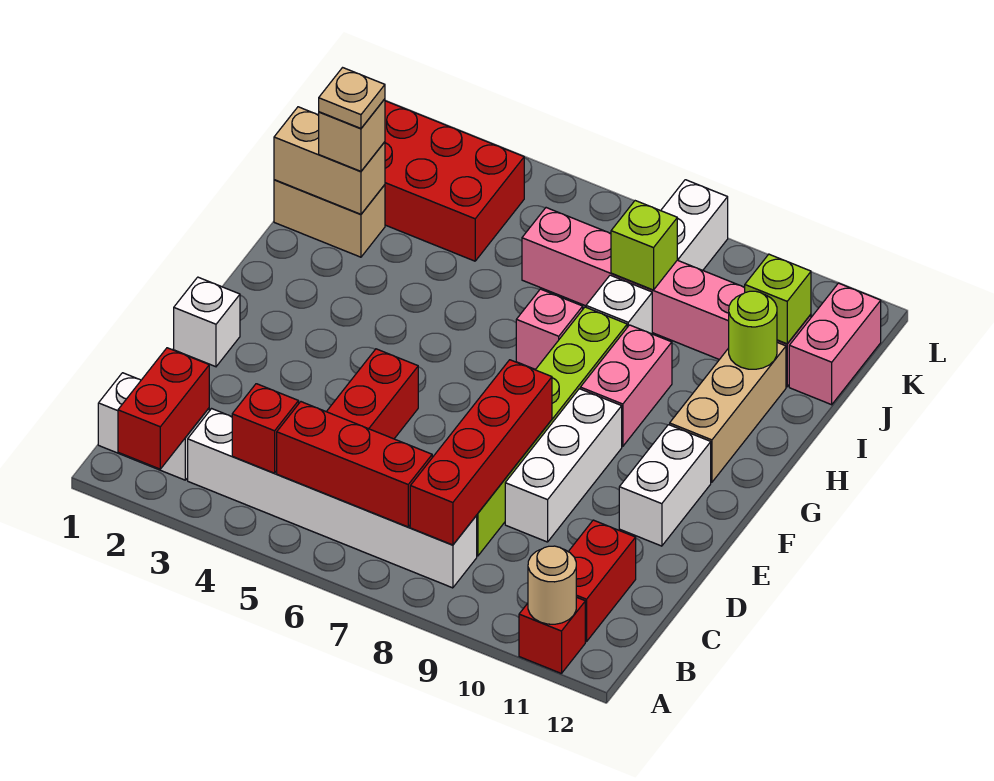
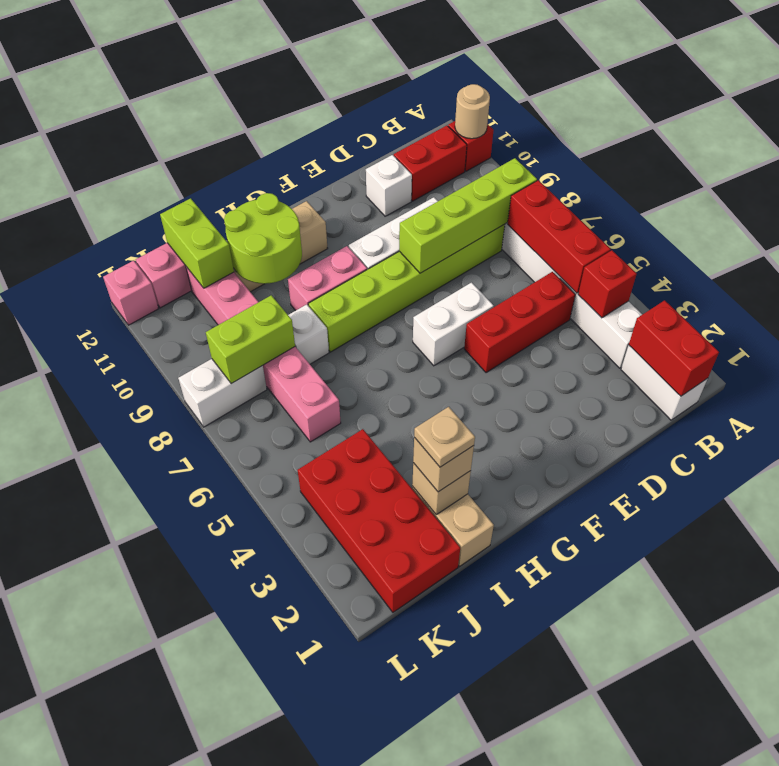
red 1x2 brick [118,348,209,469] -> red 1x2 brick turned to [629,300,719,396]
red 1x4 brick [410,360,552,545] -> lime 1x4 brick [399,158,537,273]
white 1x1 brick [174,277,240,367] -> white 1x1 brick moved to [366,155,412,216]
white 1x2 brick [619,425,711,546] -> white 1x2 brick moved to [413,283,494,366]
pink 1x1 brick [516,289,583,370] -> pink 1x1 brick moved to [103,261,159,325]
tan 1x2 brick [274,107,385,214] -> tan 1x1 brick [412,463,471,515]
lime 1x1 round brick [729,291,777,369] -> lime 2x2 round brick [224,193,302,284]
lime 1x1 brick [611,201,677,290] -> lime 1x2 brick [206,295,295,384]
lime 1x1 brick [745,254,811,344] -> lime 1x2 brick [160,198,234,288]

